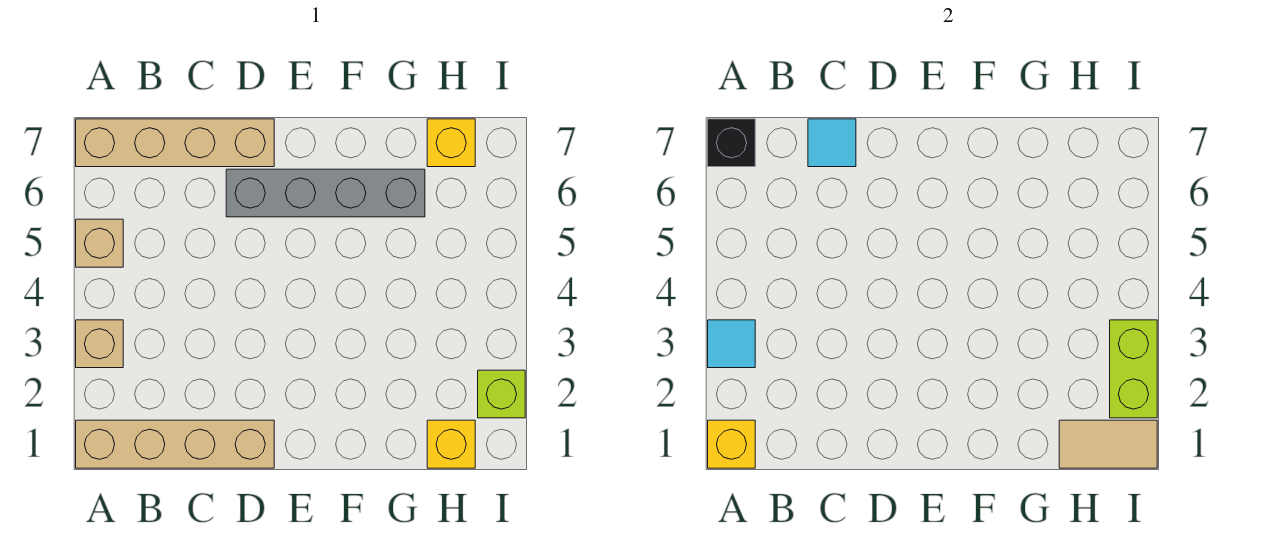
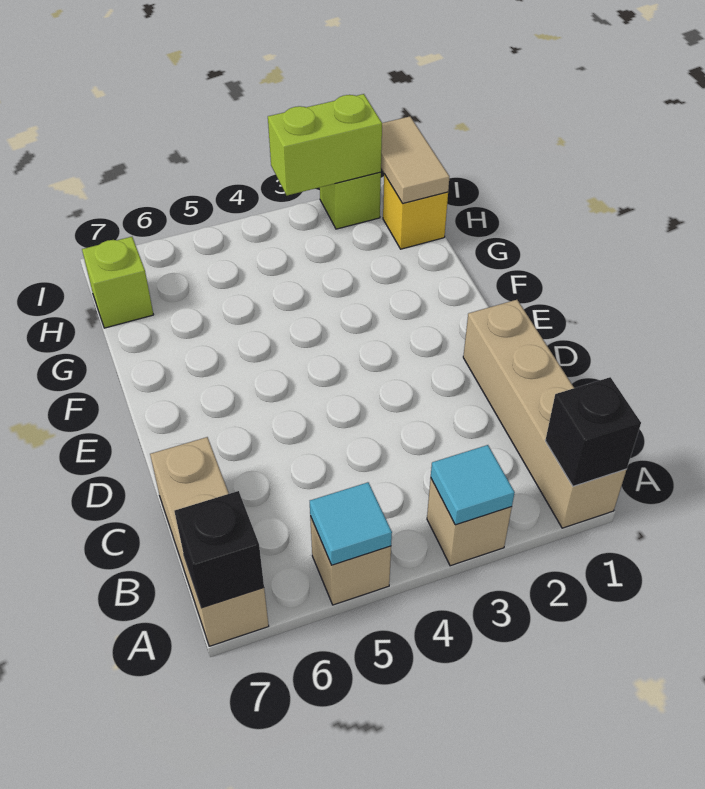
yellow 1x1 brick [708,420,755,468] -> black 1x1 brick [545,377,641,486]
tan 1x4 brick [76,119,274,167] -> tan 1x3 brick [150,437,269,646]
cyan 1x1 tile [808,119,856,167] -> cyan 1x1 tile moved to [310,482,392,565]
grey 1x4 brick [226,169,425,217] -> none
yellow 1x1 brick [427,119,475,167] -> lime 1x1 brick [82,237,154,328]

